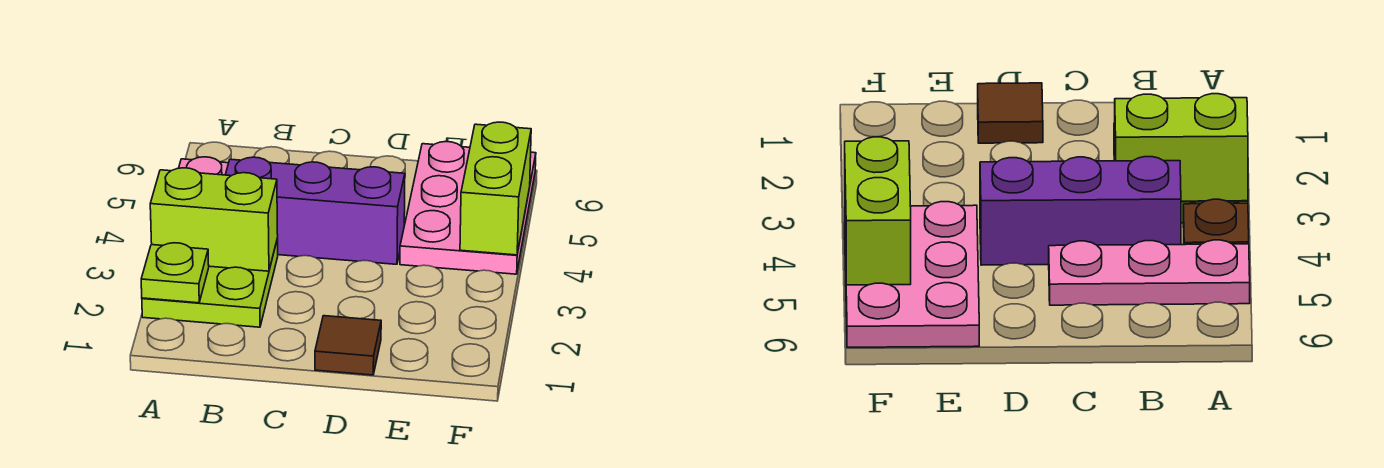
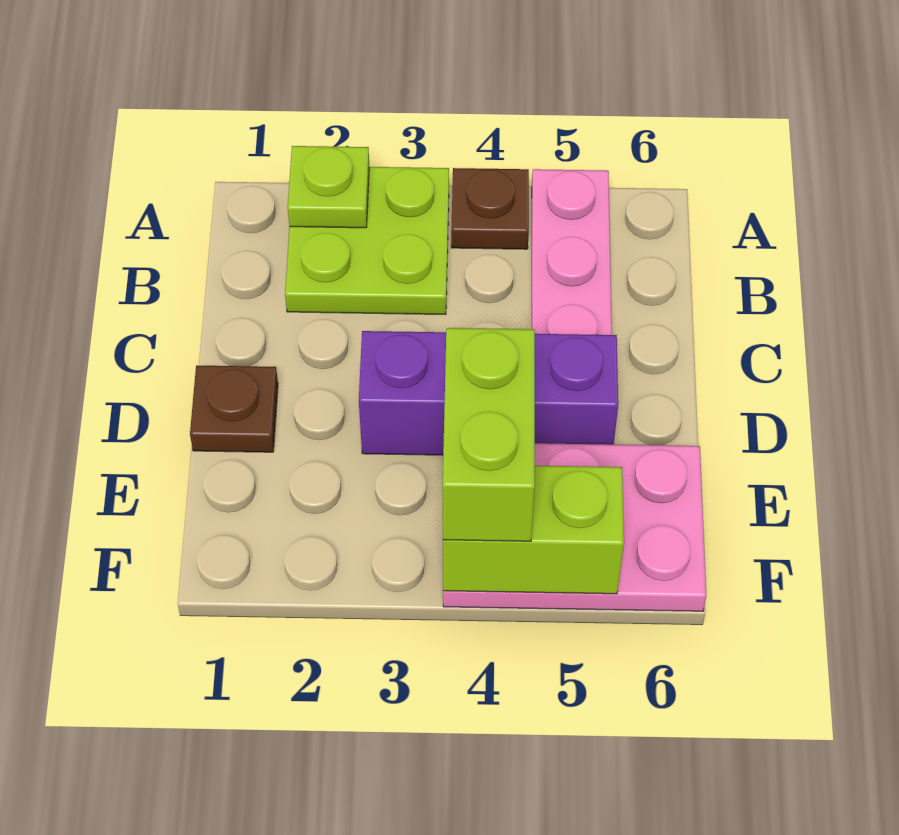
lime 1x2 brick [150,168,278,271] -> lime 1x2 brick moved to [443,328,535,541]
purple 1x3 brick [226,157,405,264] -> purple 1x3 brick turned to [359,331,618,455]
brown 1x1 tile [315,316,381,375] -> brown 1x1 plate [190,365,278,452]

